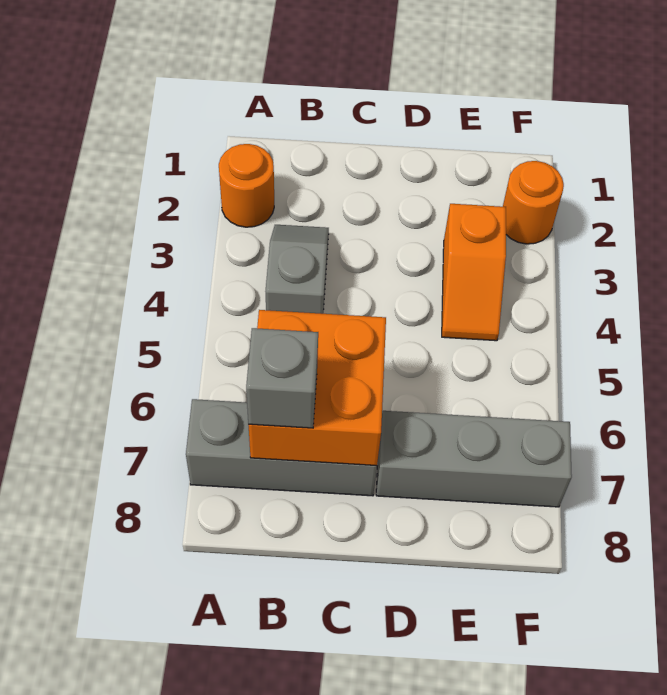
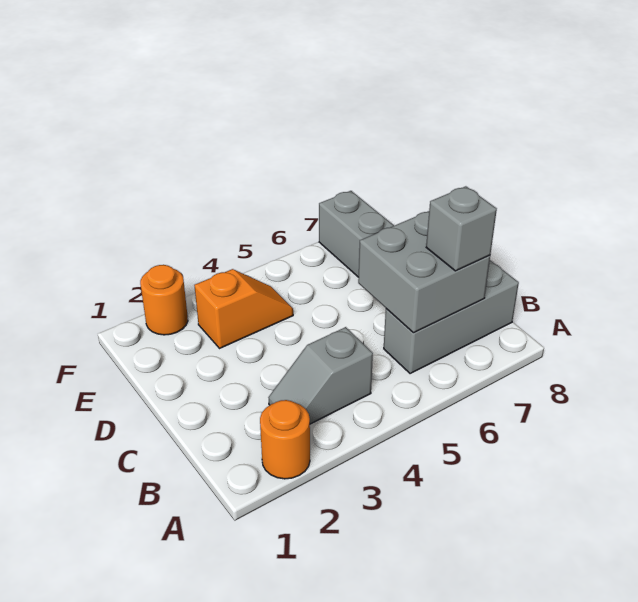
grey 1x3 brick [186,399,377,496] -> grey 1x3 brick turned to [384,260,519,374]
orange 2x2 brick [249,310,386,466] -> grey 2x2 brick [358,211,490,333]

